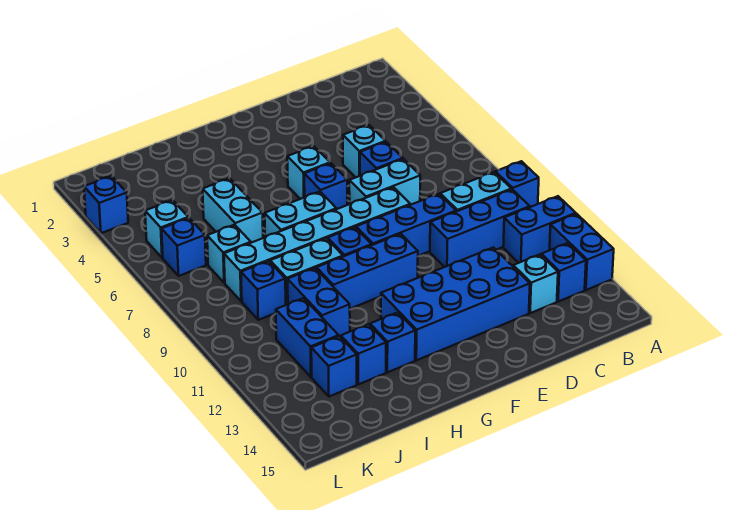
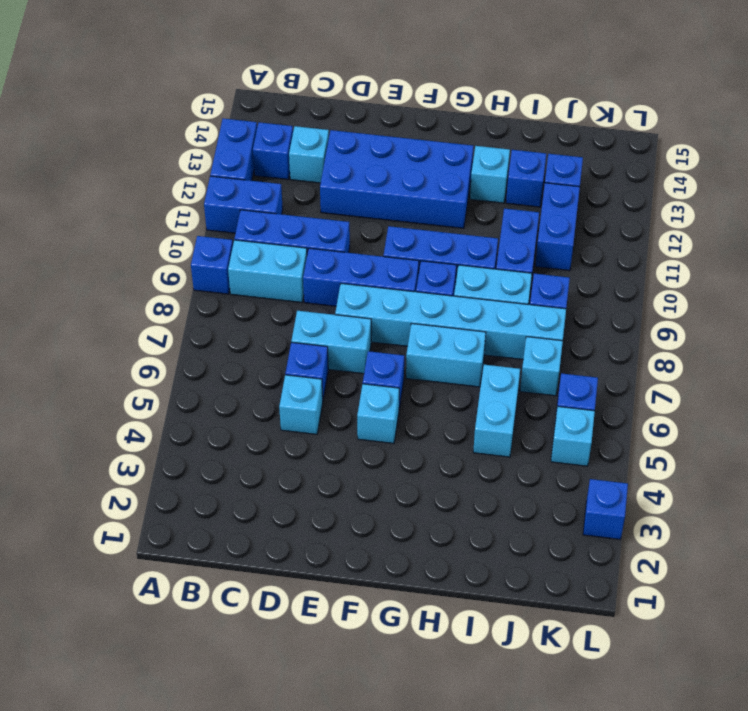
blue 1x1 brick [370,312,415,372] -> cyan 1x1 brick [470,146,510,203]

